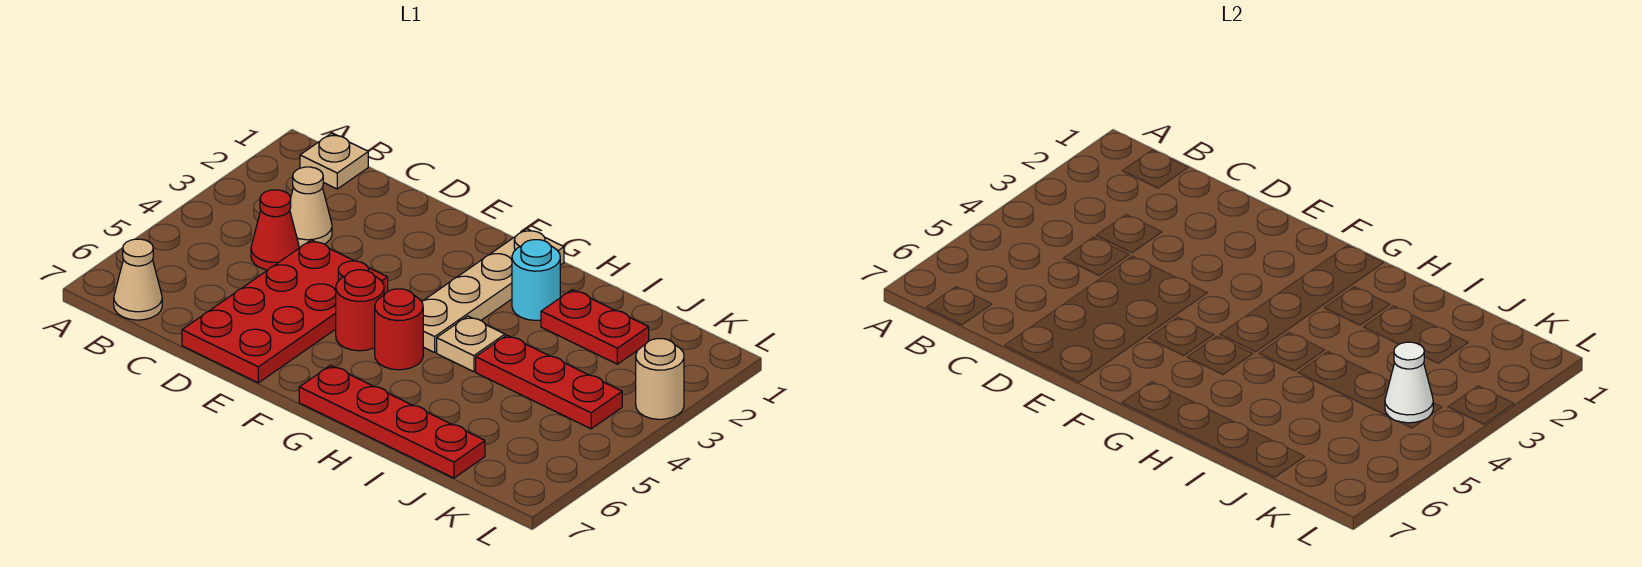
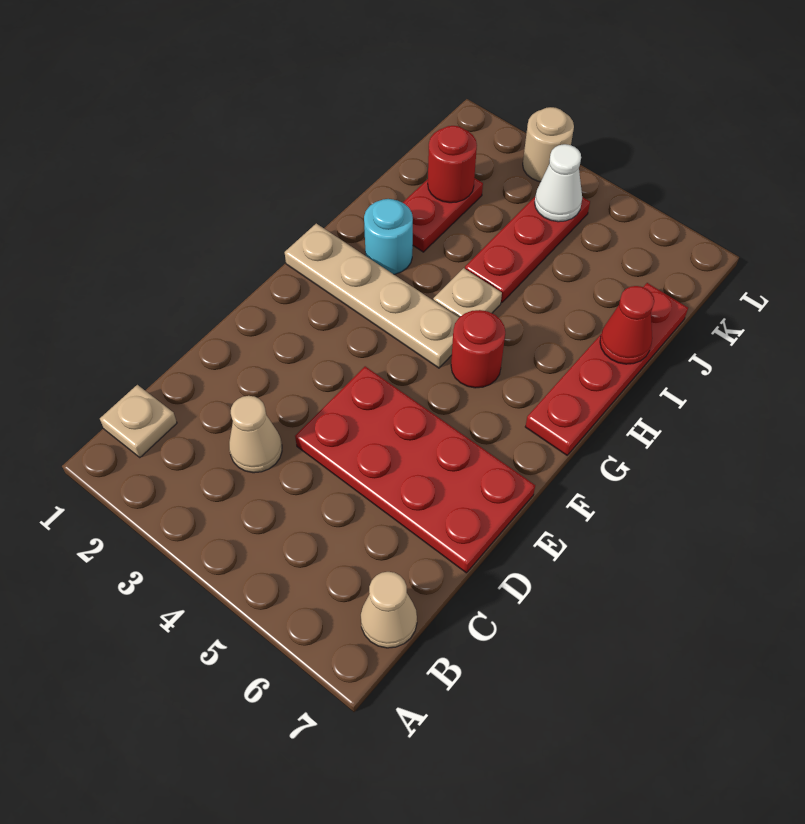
red 1x1 cone [251,190,299,270] -> red 1x1 cone moved to [600,286,654,364]
red 1x1 round brick [336,270,384,351] -> red 1x1 round brick moved to [428,126,477,203]

